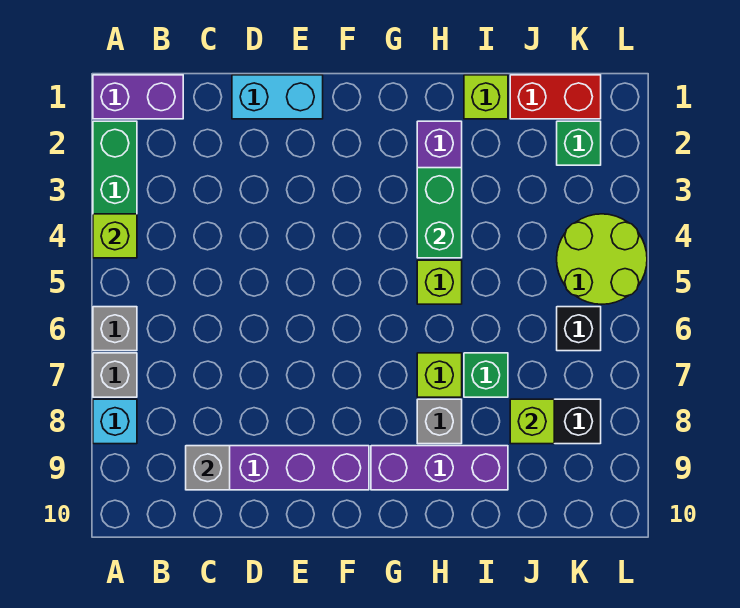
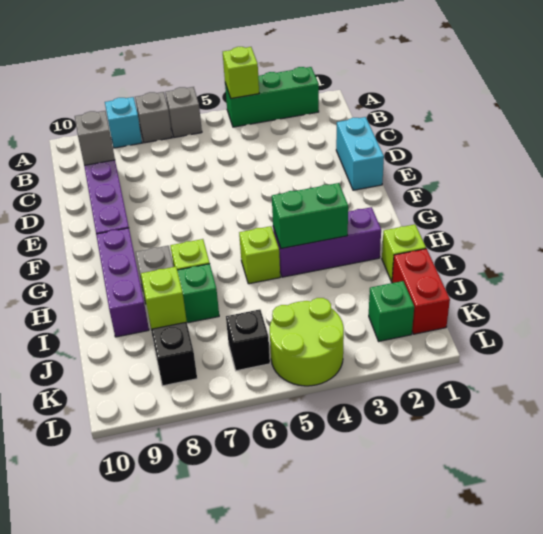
purple 1x2 brick [93,75,183,119] -> none

